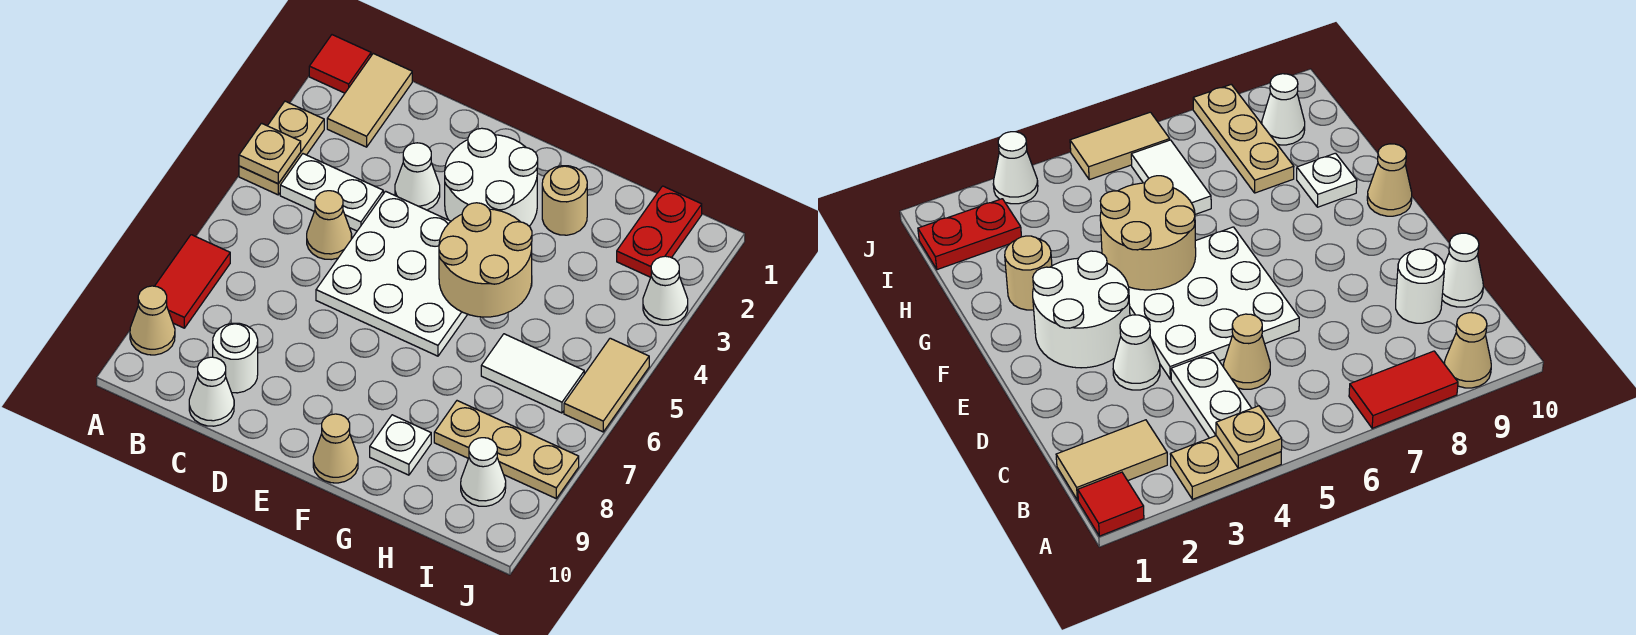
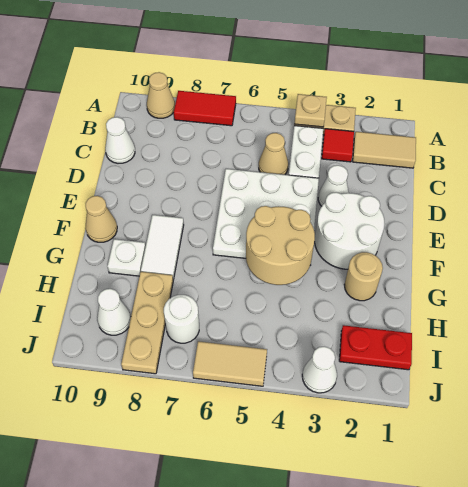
red 1x1 tile [309,35,371,93] -> red 1x1 tile moved to [322,129,354,162]
white 1x1 round brick [213,323,258,393] -> white 1x1 round brick moved to [164,295,199,343]
white 1x2 tile [481,334,584,413] -> white 1x2 tile moved to [141,215,184,280]

